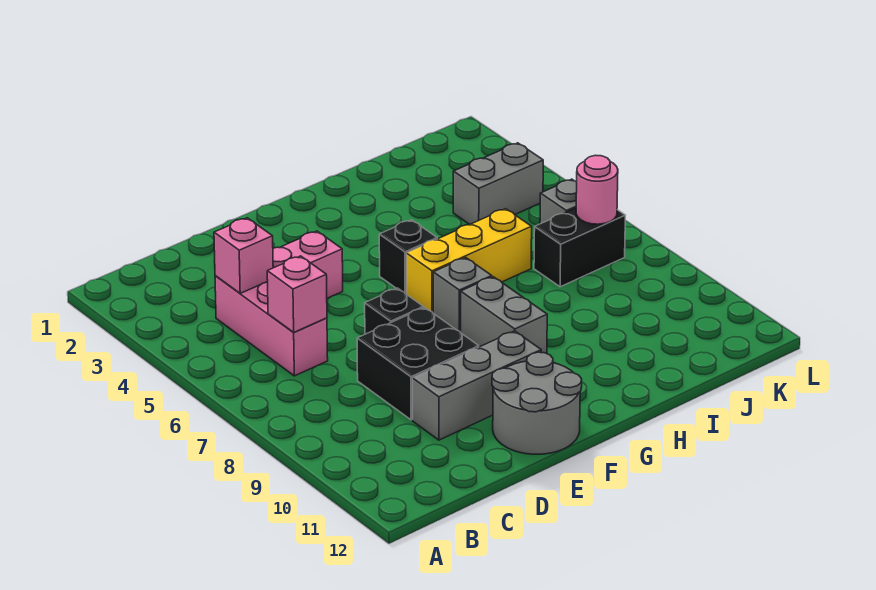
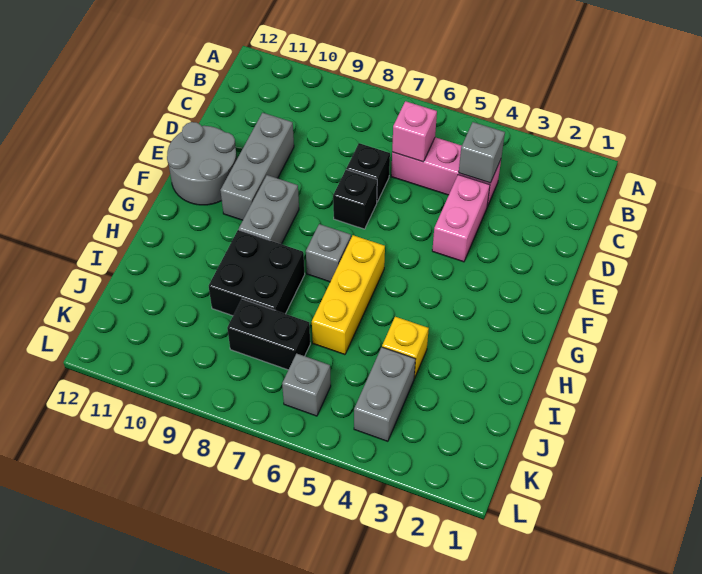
pink 1x1 brick [214,218,273,293] -> grey 1x1 brick [459,122,505,183]
black 2x2 brick [357,308,479,420] -> black 2x2 brick moved to [209,230,305,316]
black 1x1 brick [379,220,437,294] -> black 1x1 brick moved to [346,143,390,202]
grey 1x2 brick [461,277,547,354] -> grey 1x2 brick turned to [239,175,299,244]
none -> yellow 1x1 brick [382,317,429,379]
black 1x2 brick [534,208,625,287] -> black 1x2 brick turned to [227,299,310,370]
pink 1x1 round brick [576,155,618,224] -> none

